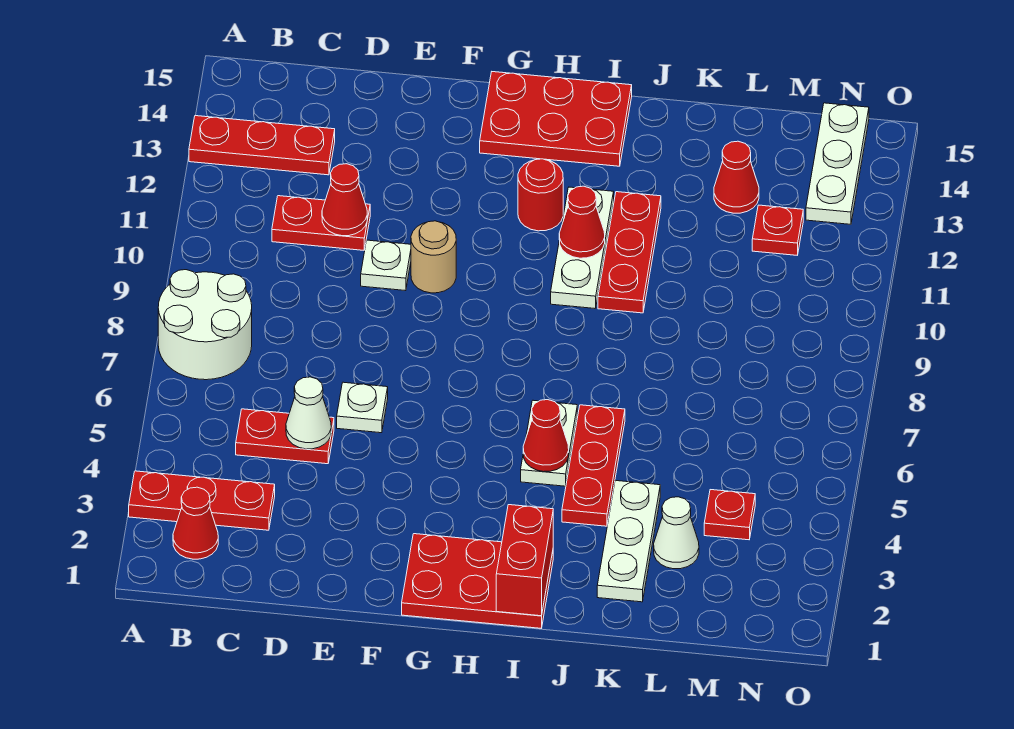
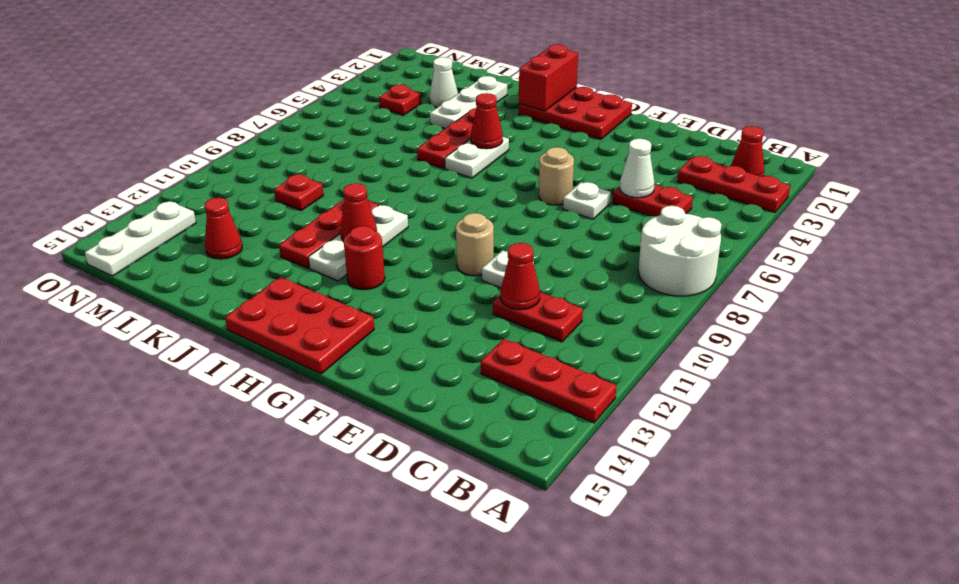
none -> tan 1x1 round brick [539,147,574,205]
red 1x1 plate [752,205,803,255] -> red 1x1 plate moved to [274,174,323,211]

